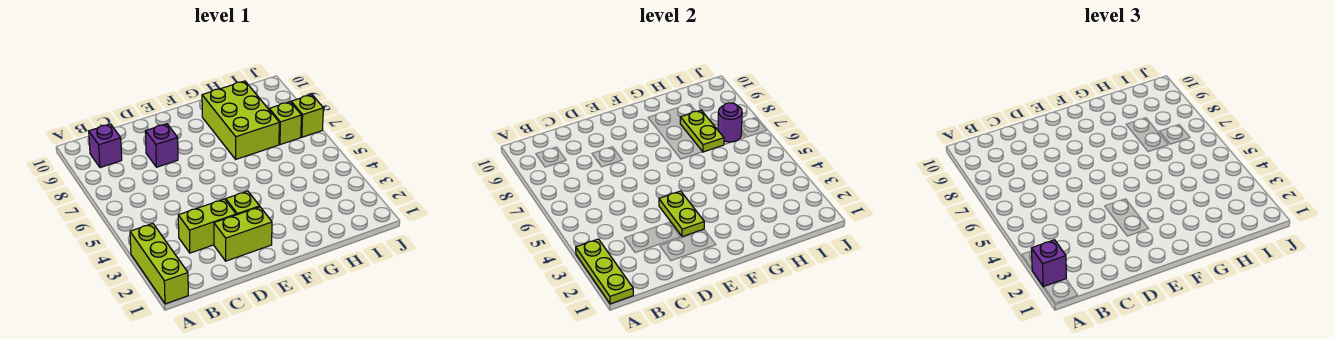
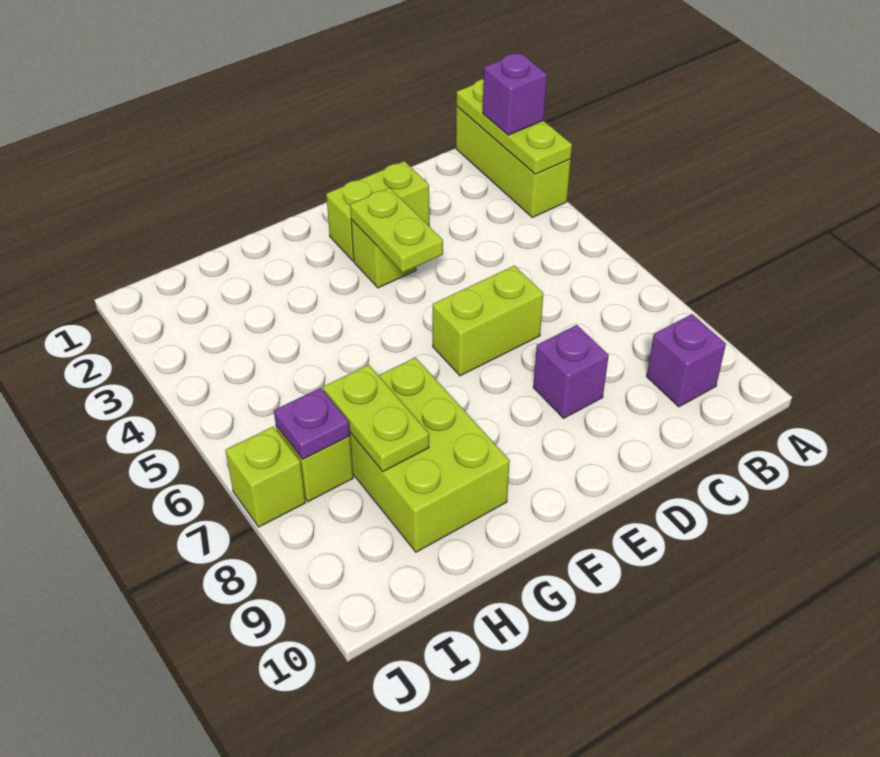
lime 1x2 brick [178,199,236,253] -> lime 1x2 brick moved to [433,266,543,376]
purple 1x1 round brick [718,103,742,142] -> purple 1x1 plate [274,388,350,459]

